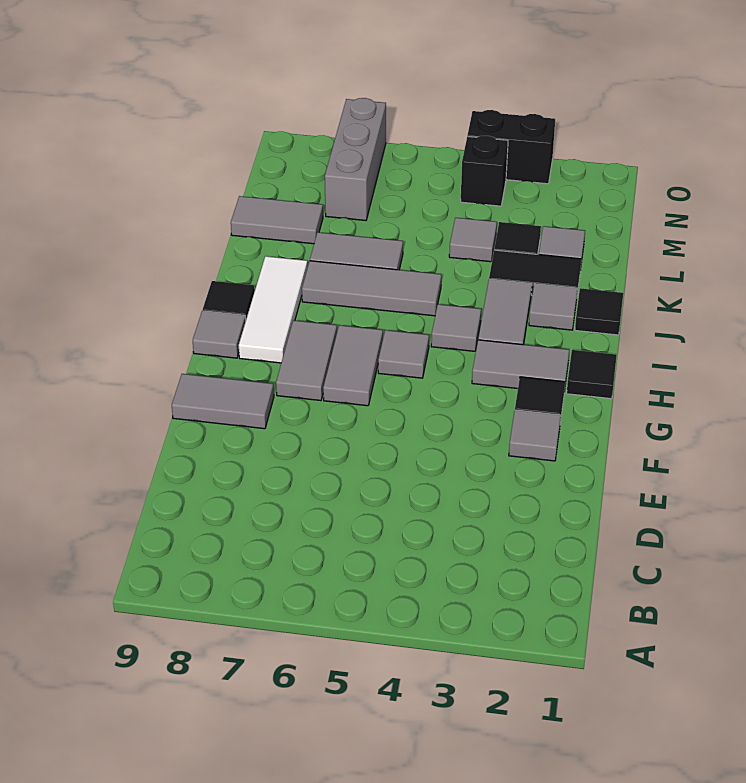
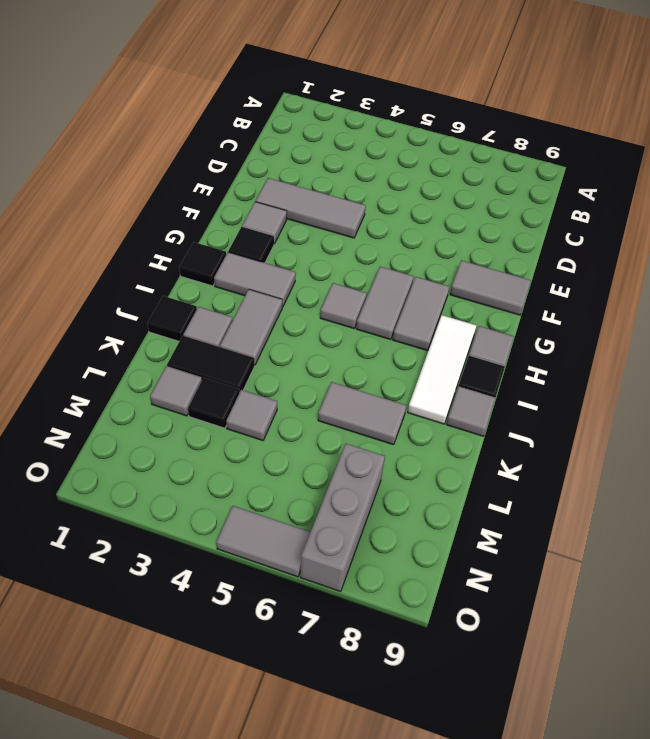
grey 1x1 tile [431,304,481,351] -> grey 1x1 tile moved to [446,386,496,436]
grey 1x3 tile [302,261,441,316] -> grey 1x3 tile moved to [256,178,366,238]
grey 1x2 tile [231,196,323,244] -> grey 1x2 tile moved to [216,506,310,577]
black 1x1 brick [461,136,508,206] -> none
black 1x2 brick [467,110,555,184] -> none

